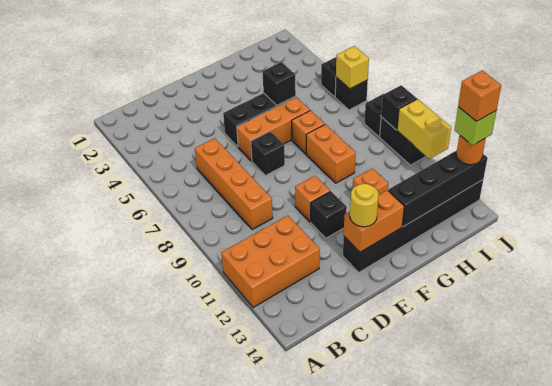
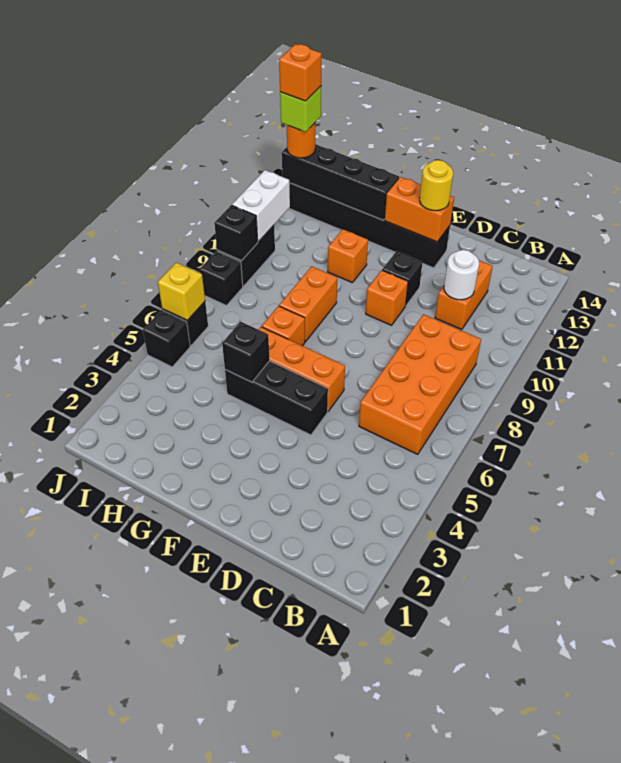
orange 2x3 brick [221,215,320,308] -> orange 1x2 brick [435,260,493,330]
orange 1x4 brick [195,138,273,229] -> orange 2x4 brick [359,314,481,454]
none -> white 1x1 round brick [444,250,479,300]
black 1x1 brick [251,131,285,176] -> none
yellow 1x2 brick [397,99,451,159] -> white 1x2 brick [232,170,290,242]

